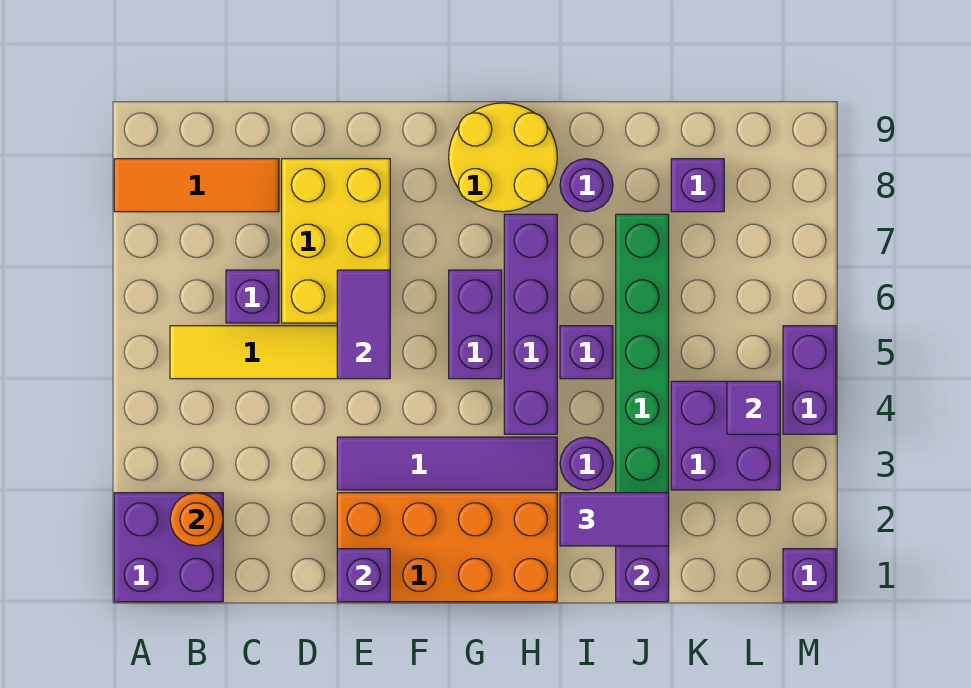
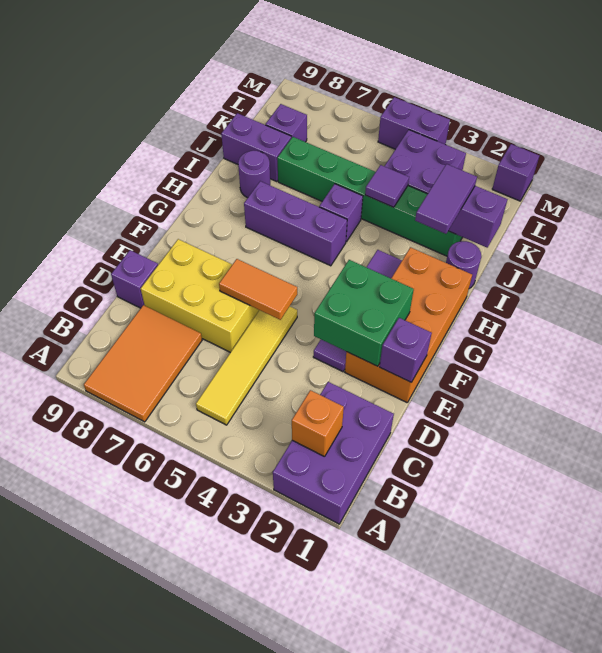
purple 2x2 brick [114,493,223,602] -> purple 2x3 brick [273,382,394,524]
orange 1x3 tile [114,159,279,212] -> orange 2x3 tile [84,305,202,422]
orange 1x1 round brick [170,493,223,546] -> orange 1x1 brick [292,390,344,457]
purple 1x1 brick [226,270,279,323] -> purple 1x1 brick moved to [111,250,158,308]
none -> green 2x2 brick [314,260,414,366]
purple 1x2 tile [337,270,390,379] -> orange 1x2 tile [219,259,297,320]
purple 1x2 brick [449,270,502,379] -> purple 1x2 brick moved to [221,113,291,182]
yellow 2x2 round brick [449,103,557,212] -> none
purple 1x4 brick [504,214,557,434] -> purple 1x3 brick [244,181,347,266]
purple 1x1 round brick [560,437,613,490] -> purple 1x1 round brick moved to [446,241,481,289]
purple 1x1 tile [727,381,780,434] -> purple 1x1 tile moved to [365,165,409,207]

